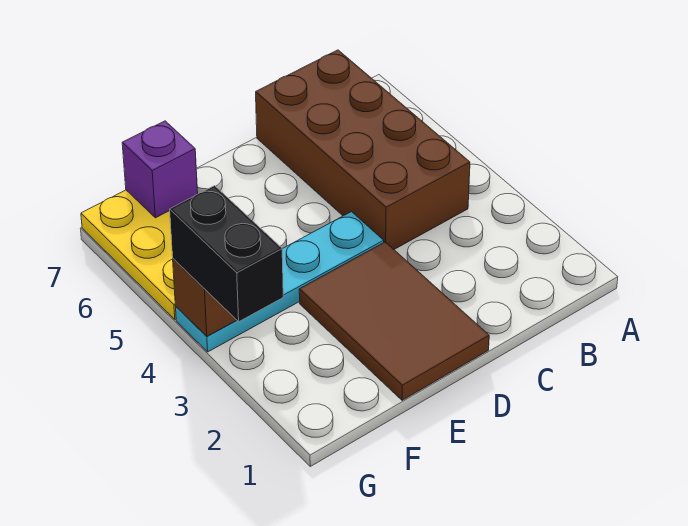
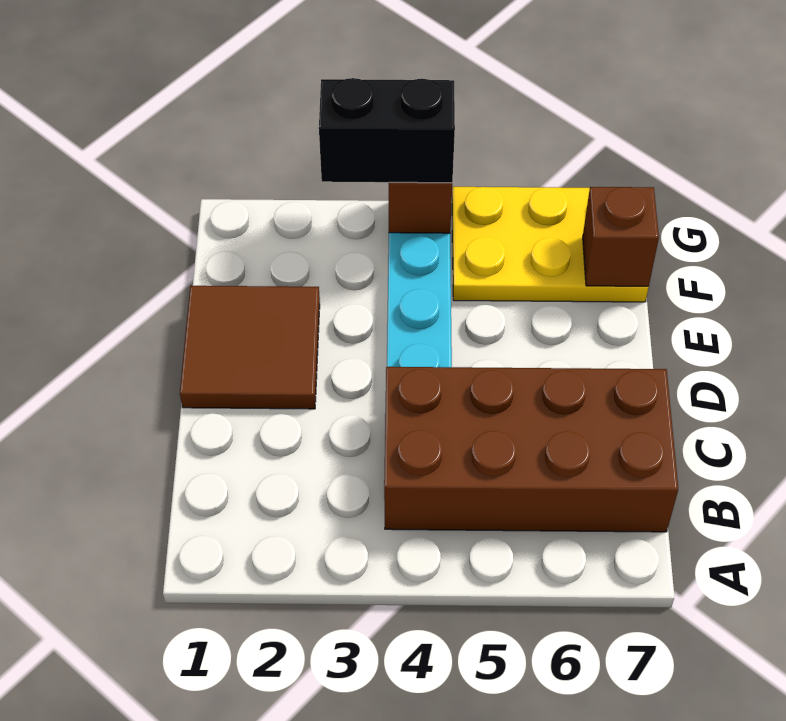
brown 2x3 tile [299,242,489,400] -> brown 2x2 tile [180,286,320,409]
purple 1x1 brick [122,121,198,218] -> brown 1x1 brick [583,187,659,286]

